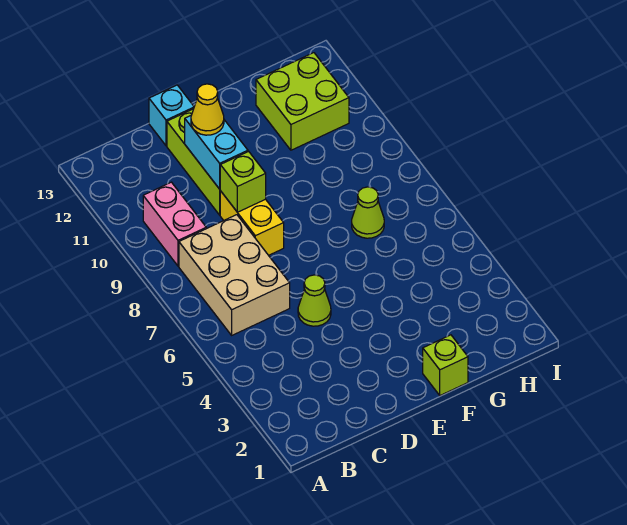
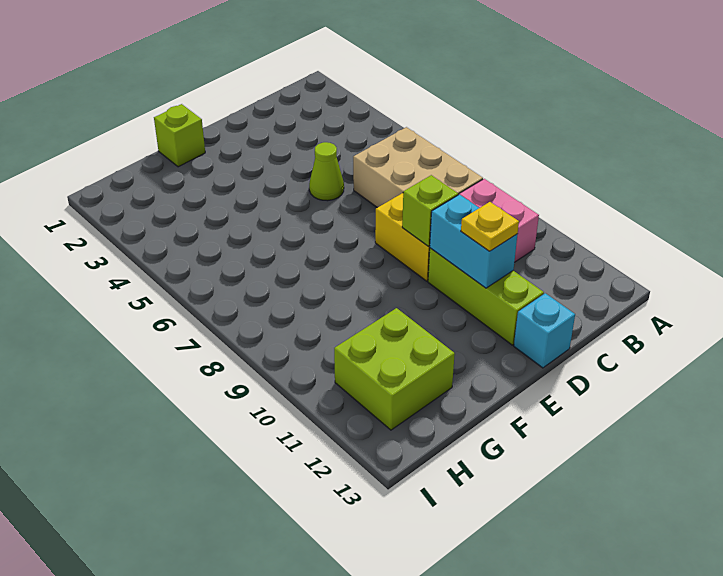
yellow 1x1 cone [191,84,224,135] -> yellow 1x1 plate [461,202,519,251]
lime 1x1 cone [352,187,384,238] -> none

